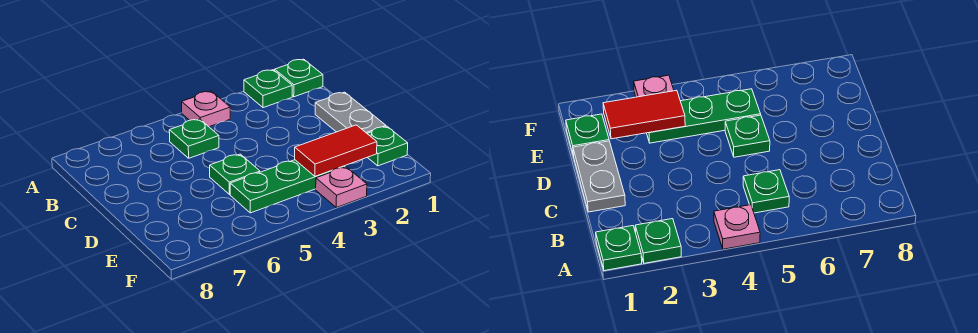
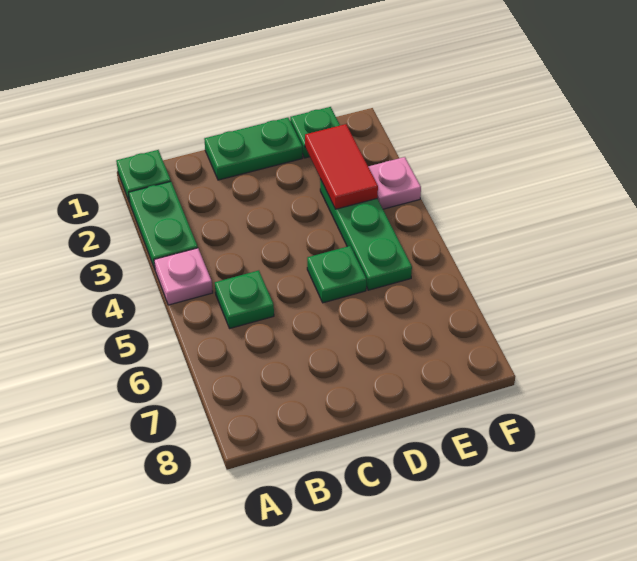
green 1x1 plate [244,70,292,108] -> green 1x2 plate [129,182,198,269]
grey 1x2 plate [315,92,386,133] -> green 1x2 plate [204,118,303,180]

